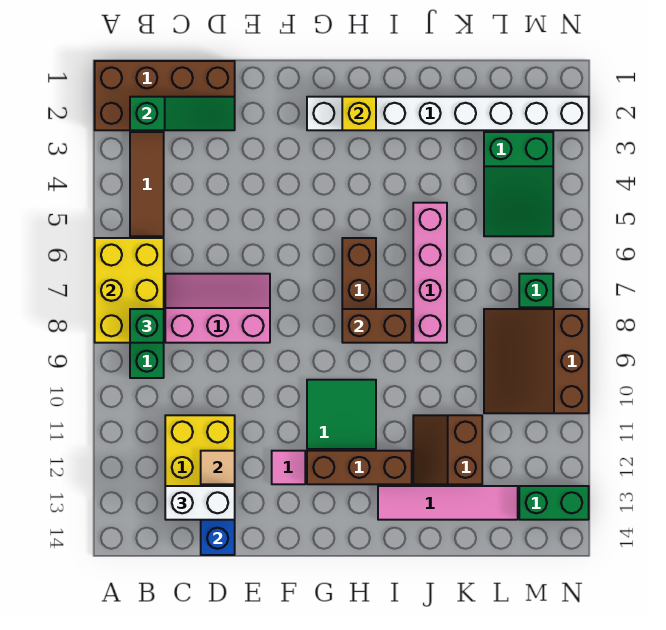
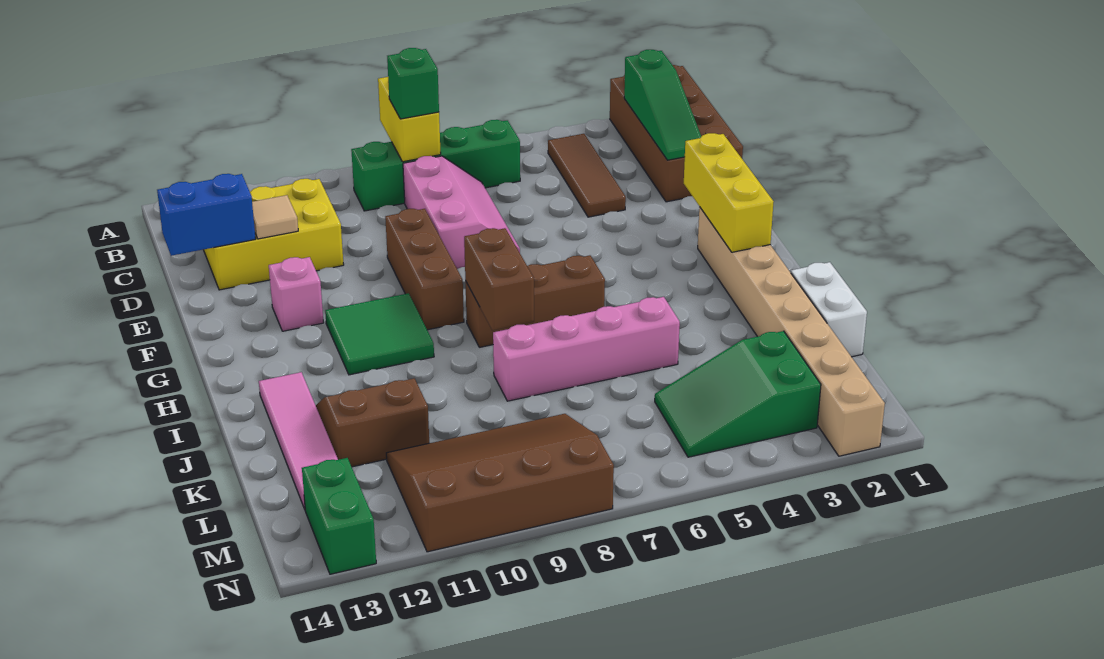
yellow 2x3 brick [95,238,164,343] -> yellow 1x2 brick [378,77,441,162]
brown 1x3 tile [130,132,164,236] -> brown 1x3 tile turned to [548,134,626,217]
white 1x2 brick [165,486,235,520] -> white 1x2 brick moved to [791,262,867,357]
pink 1x1 tile [272,451,305,484] -> pink 1x1 brick [269,257,324,331]
white 1x8 brick [307,97,589,130] -> tan 1x8 brick [698,207,885,456]
brown 1x3 brick [307,451,412,484] -> brown 1x3 brick moved to [385,209,464,330]
yellow 1x1 brick [342,97,376,130] -> yellow 1x3 brick [684,133,774,252]
brown 3x3 slope [484,309,589,413] -> brown 3x4 slope [386,414,614,552]
green 1x1 brick [519,274,553,307] -> none

